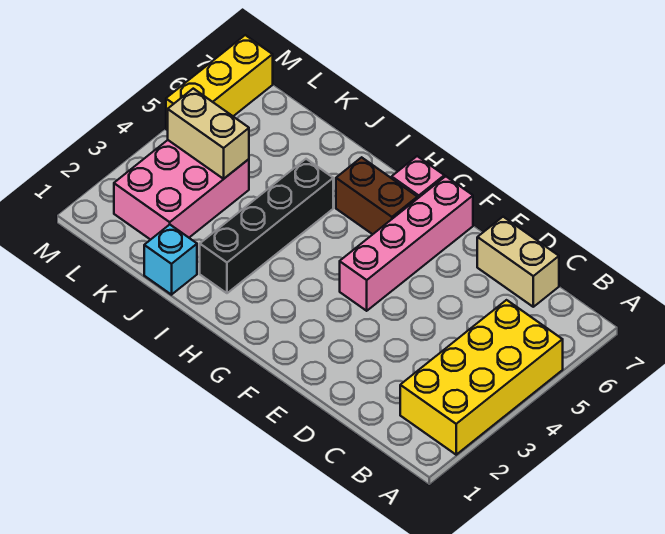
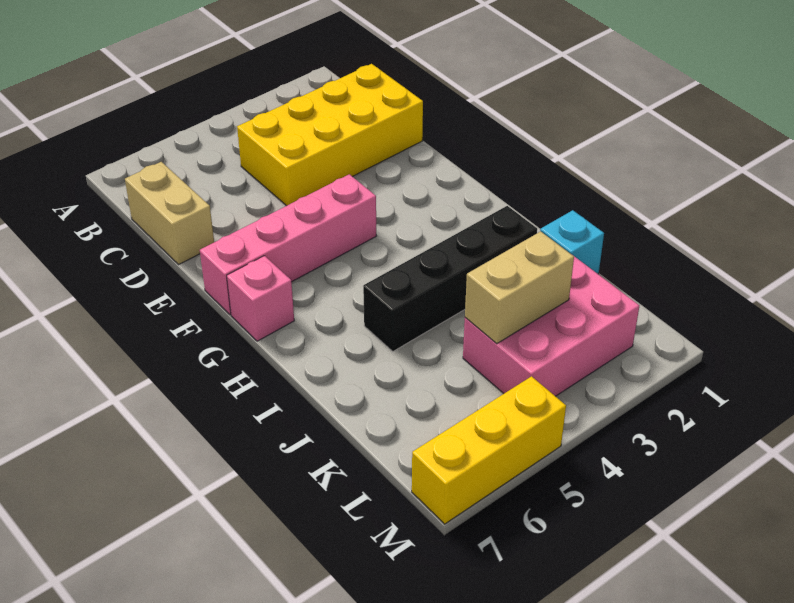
yellow 2x4 brick [400,300,563,455] -> yellow 2x4 brick moved to [237,64,423,206]
brown 1x2 brick [336,157,418,234] -> none
tan 1x2 brick [168,89,249,179] -> tan 1x2 brick turned to [465,231,574,344]

